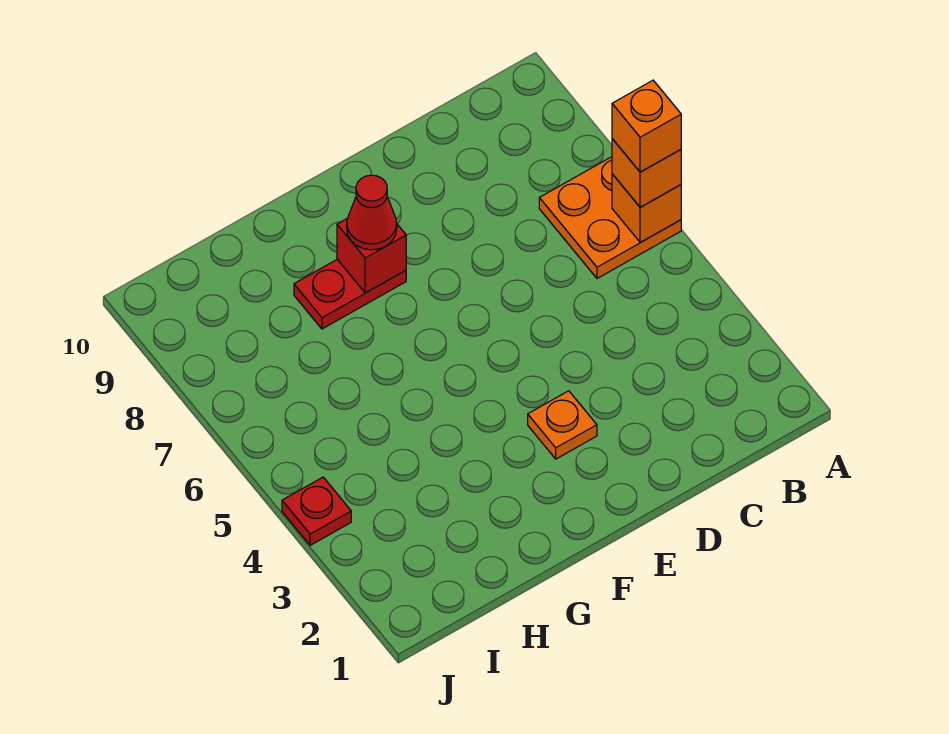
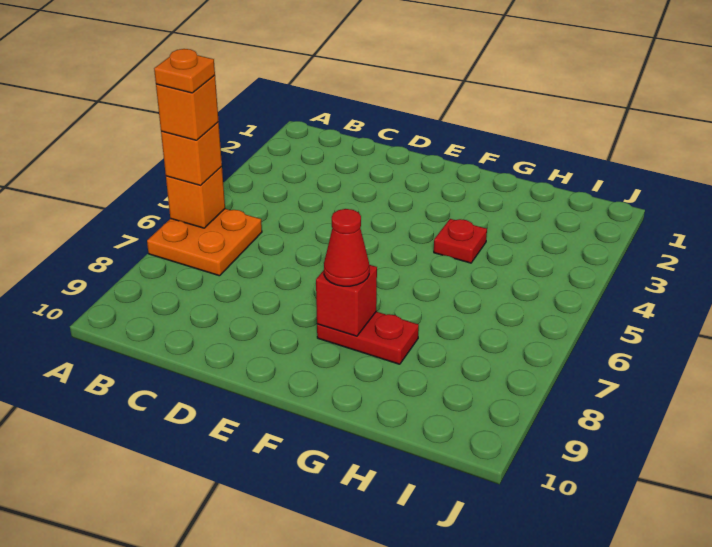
orange 1x1 plate [528,391,597,459] -> orange 1x1 plate moved to [154,49,215,93]
red 1x1 plate [282,477,351,545] -> red 1x1 plate moved to [434,219,487,263]

